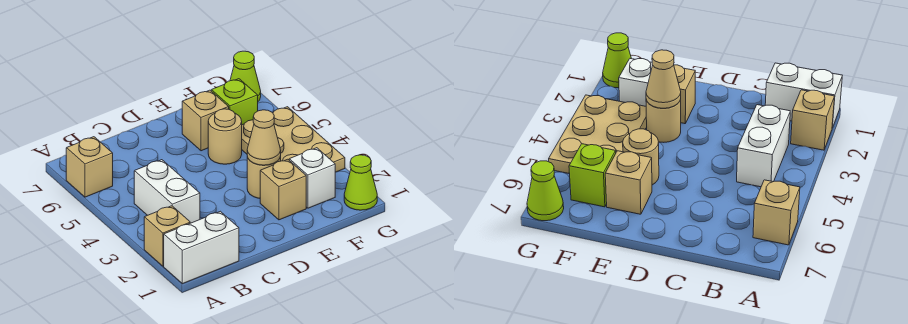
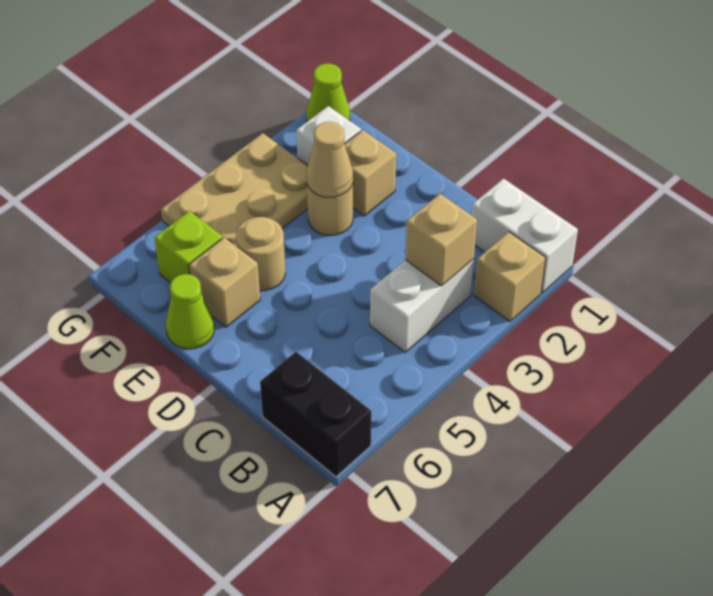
tan 1x1 brick [66,137,113,197] -> tan 1x1 brick moved to [405,194,477,286]
none -> black 1x2 brick [260,352,371,477]
lime 1x1 cone [230,51,261,101] -> lime 1x1 cone moved to [166,274,214,349]

